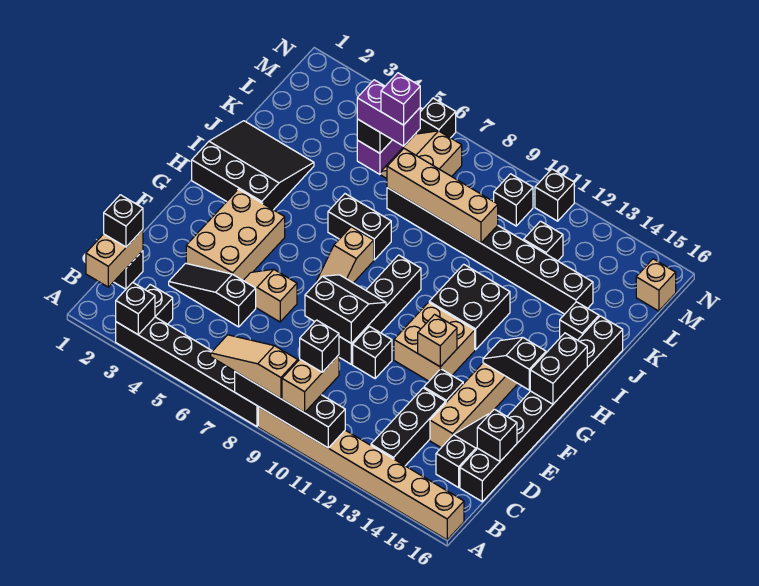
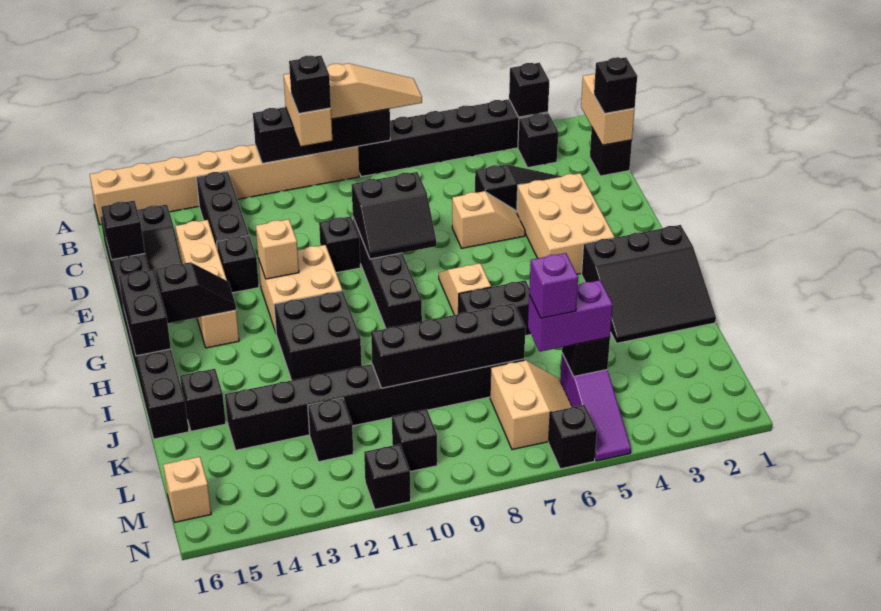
tan 1x4 brick [387,149,498,243] -> black 1x4 brick [371,303,526,388]

